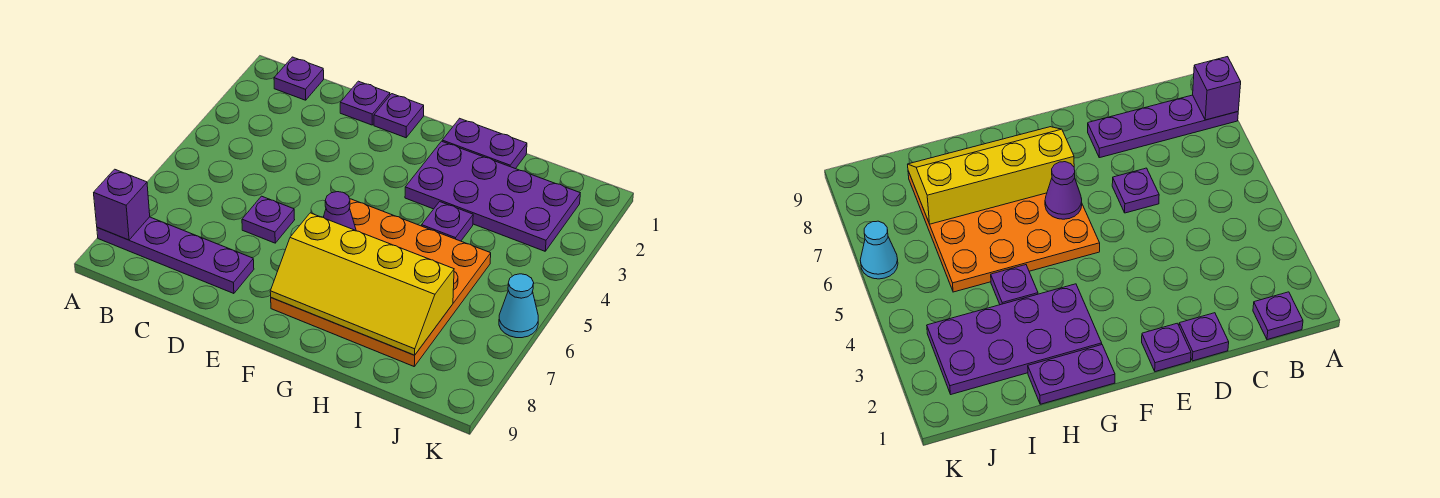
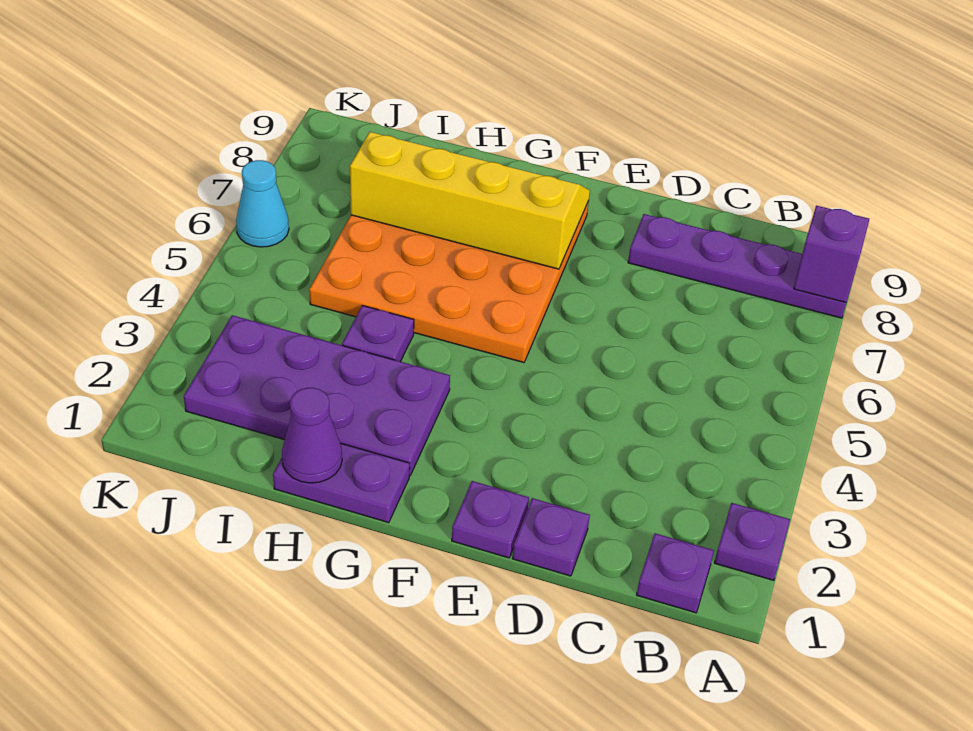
purple 1x1 plate [242,196,295,243] -> purple 1x1 plate moved to [714,503,790,580]
purple 1x1 cone [323,192,356,230] -> purple 1x1 cone moved to [282,388,342,483]

